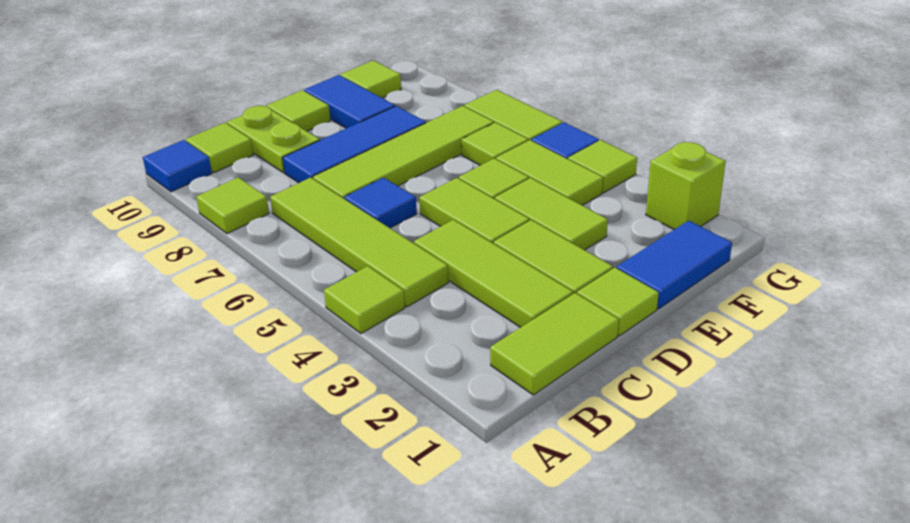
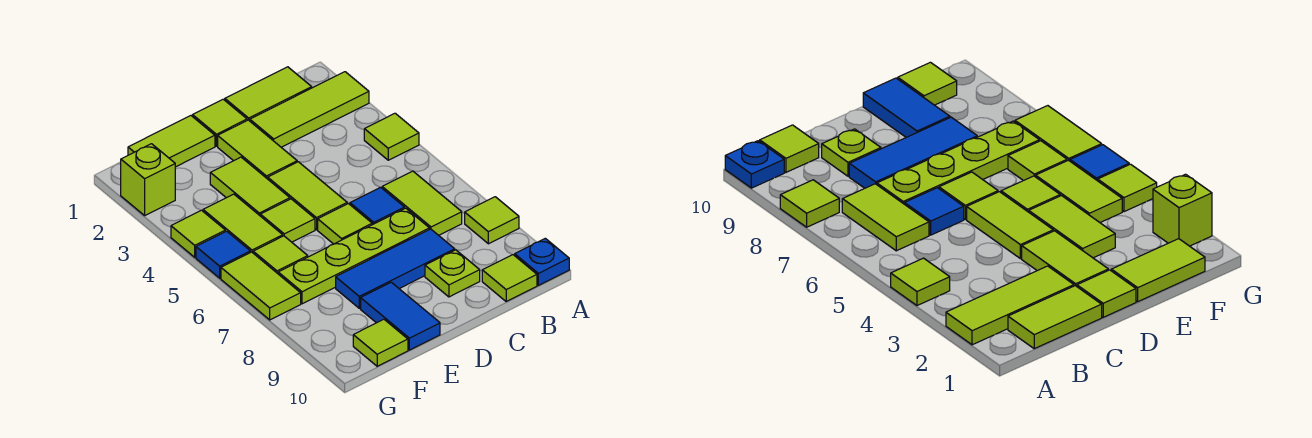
blue 1x1 tile [143,140,212,192] -> blue 1x1 plate [515,238,569,285]
lime 1x4 tile [270,178,448,307] -> lime 1x2 tile [382,171,462,235]
lime 1x3 tile [414,220,573,327] -> lime 1x3 tile turned to [250,72,369,147]
lime 1x4 tile [313,106,494,199] -> lime 1x4 plate [278,208,430,304]
lime 1x2 plate [227,106,320,173] -> lime 1x1 plate [425,250,480,297]
lime 1x1 tile [266,90,330,131] -> lime 1x1 tile moved to [318,203,372,244]
blue 1x2 tile [617,221,732,309] -> lime 1x2 tile [128,116,215,167]

